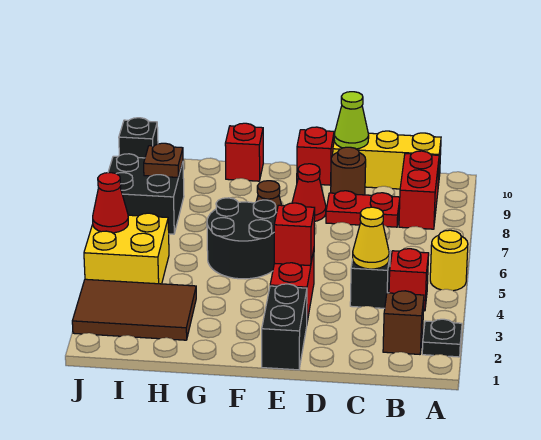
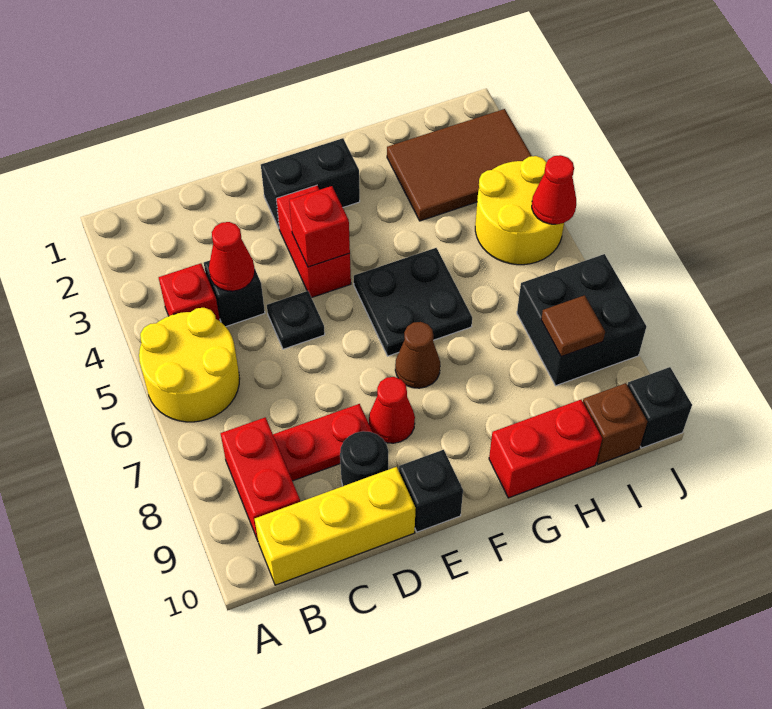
black 1x1 plate [422,319,462,357] -> black 1x1 plate moved to [267,291,325,349]
yellow 1x1 round brick [430,230,468,291] -> yellow 2x2 round brick [139,308,240,422]
brown 1x1 brick [383,291,424,354] -> brown 1x1 brick moved to [583,383,647,464]
yellow 1x1 cone [353,207,389,269] -> red 1x1 cone [209,222,255,291]
brown 1x1 round brick [331,147,366,195] -> black 1x1 round brick [340,431,388,486]
lime 1x1 cone [334,92,369,149] -> none
black 1x2 brick [262,284,307,370] -> black 1x2 brick turned to [261,138,360,228]
red 1x1 brick [297,127,334,185] -> black 1x1 brick [399,450,463,532]
black 2x2 round brick [207,198,277,279] -> black 2x2 plate [354,248,472,356]
red 1x1 brick [225,123,263,181] -> red 1x2 brick [489,400,602,498]
yellow 2x2 brick [84,213,169,284] -> yellow 2x2 round brick [475,156,564,265]
brown 1x1 plate [144,143,183,177] -> brown 1x1 tile [541,295,605,357]

